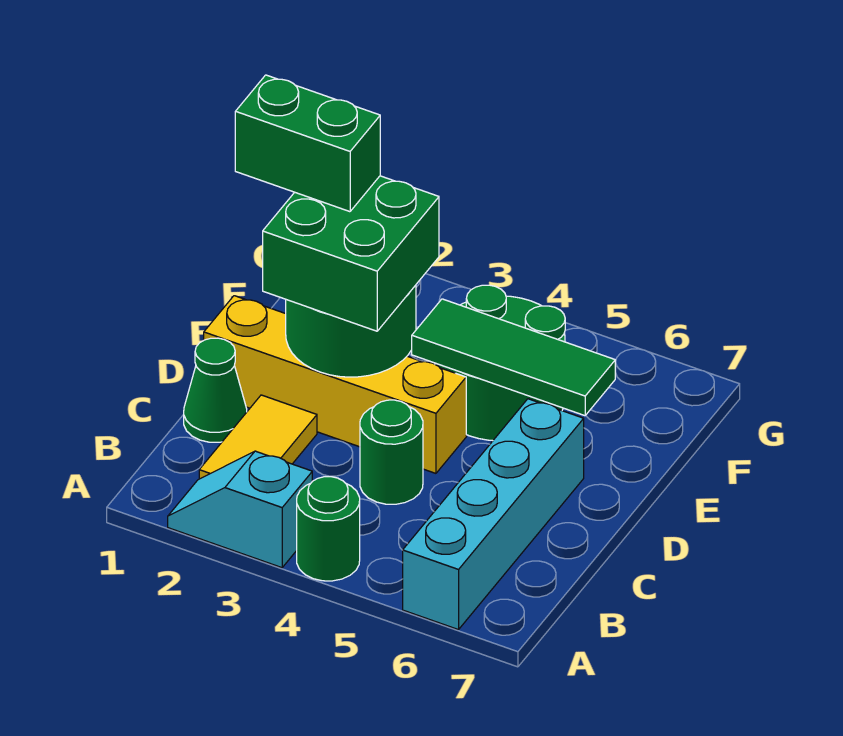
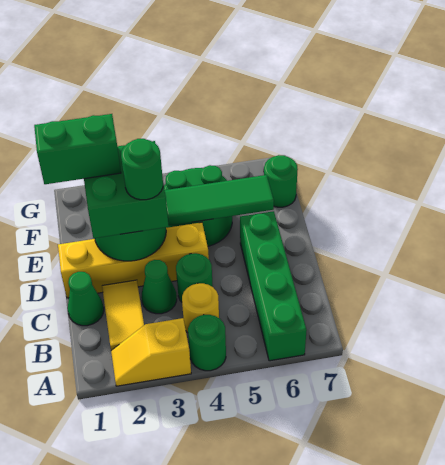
cyan 1x2 slope [168,451,312,568] -> yellow 1x2 slope [111,318,191,386]
cyan 1x4 brick [403,399,584,630] -> green 1x4 brick [240,211,307,361]
none -> yellow 1x1 round brick [182,283,219,333]
none -> green 1x1 cone [141,260,177,314]
none -> green 1x1 round brick [121,139,163,200]
none -> green 1x1 round brick [264,155,298,207]

